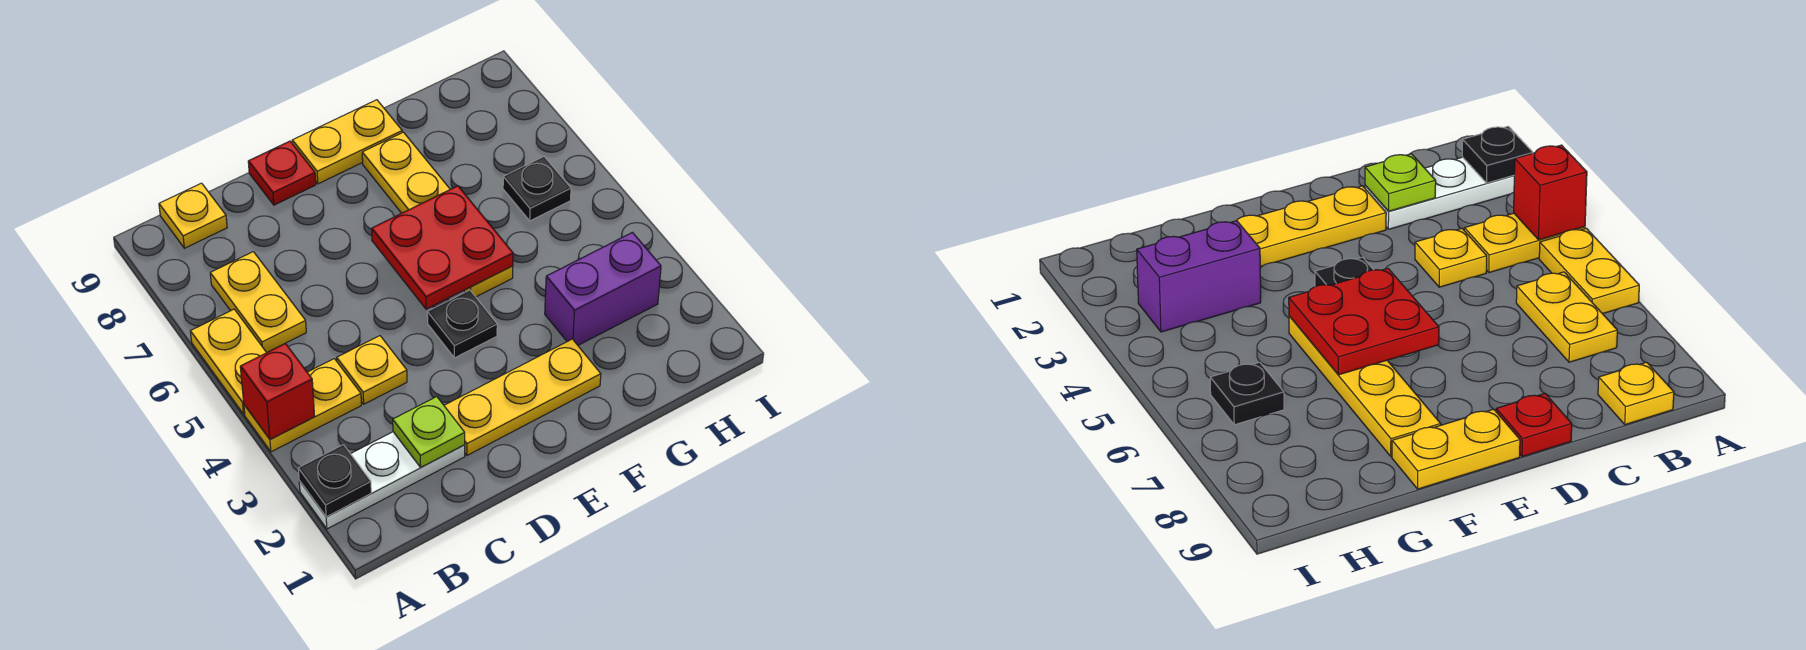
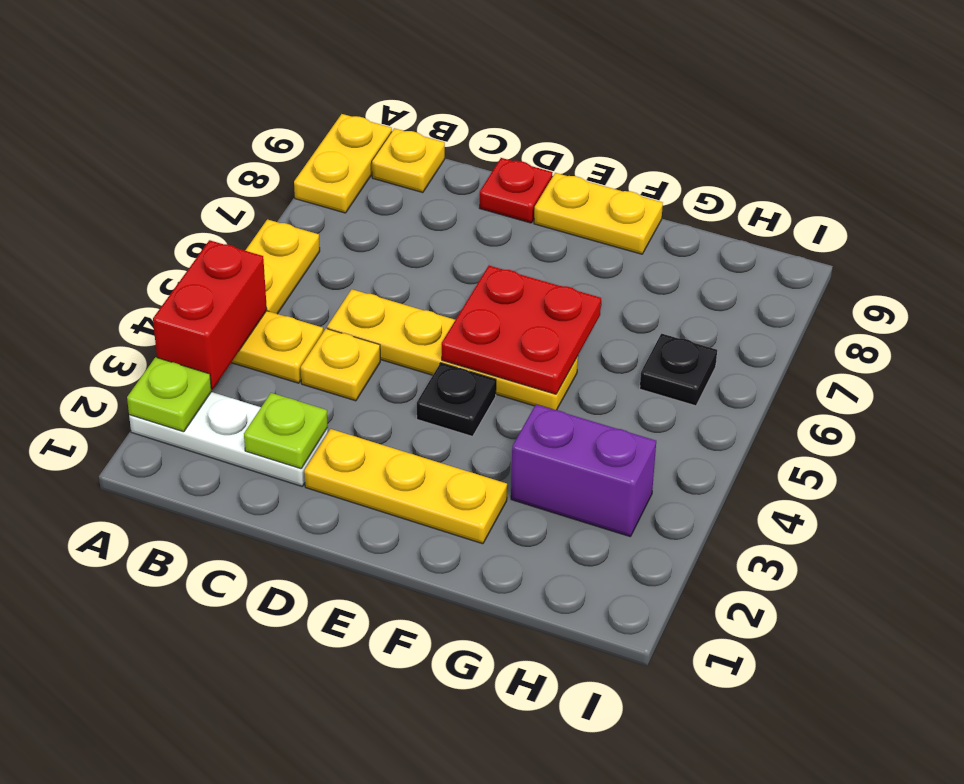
black 1x1 plate [298,445,371,517] -> lime 1x1 plate [127,357,211,432]
red 1x1 brick [240,343,315,440] -> red 1x2 brick [153,240,267,389]
yellow 1x2 plate [210,252,306,352] -> yellow 1x2 plate moved to [294,114,392,213]
yellow 1x4 plate [362,132,513,297] -> yellow 1x4 plate turned to [327,289,578,410]

